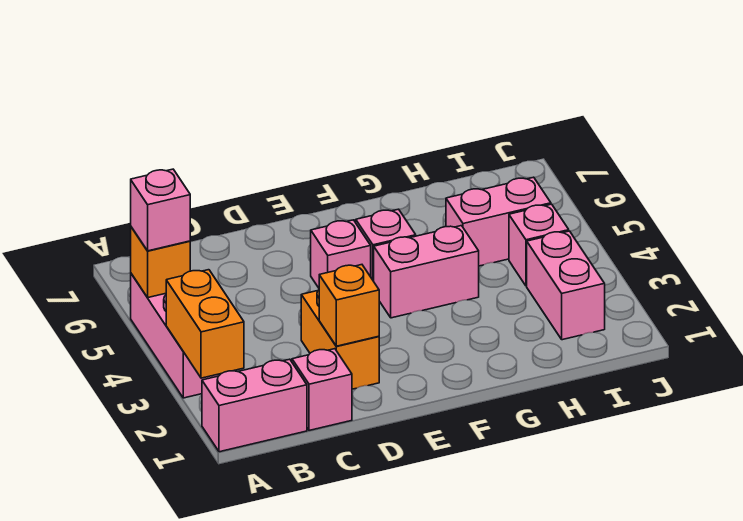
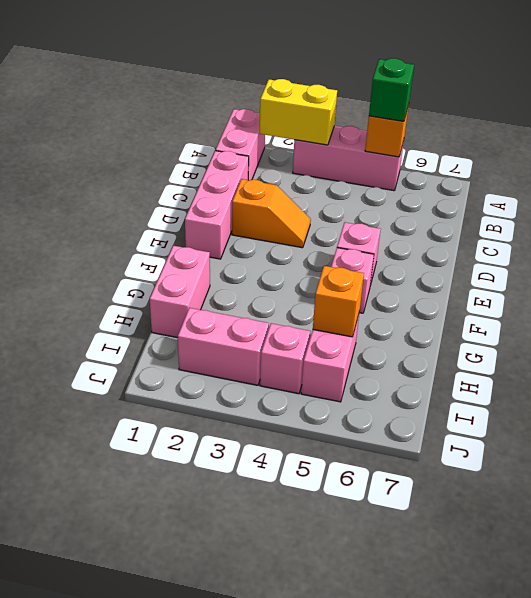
orange 1x2 brick [166,270,244,378] -> yellow 1x2 brick [260,79,337,145]
pink 1x1 brick [131,169,190,251] -> green 1x1 brick [369,58,414,121]
pink 1x1 brick [292,349,352,430] -> pink 1x3 brick [185,151,249,259]
orange 1x2 brick [301,290,379,389] -> orange 1x2 slope [232,179,311,248]
orange 1x1 brick [319,265,379,346] -> orange 1x1 brick moved to [313,266,364,337]
pink 1x2 brick [374,226,479,318] -> pink 1x2 brick moved to [150,246,210,338]

